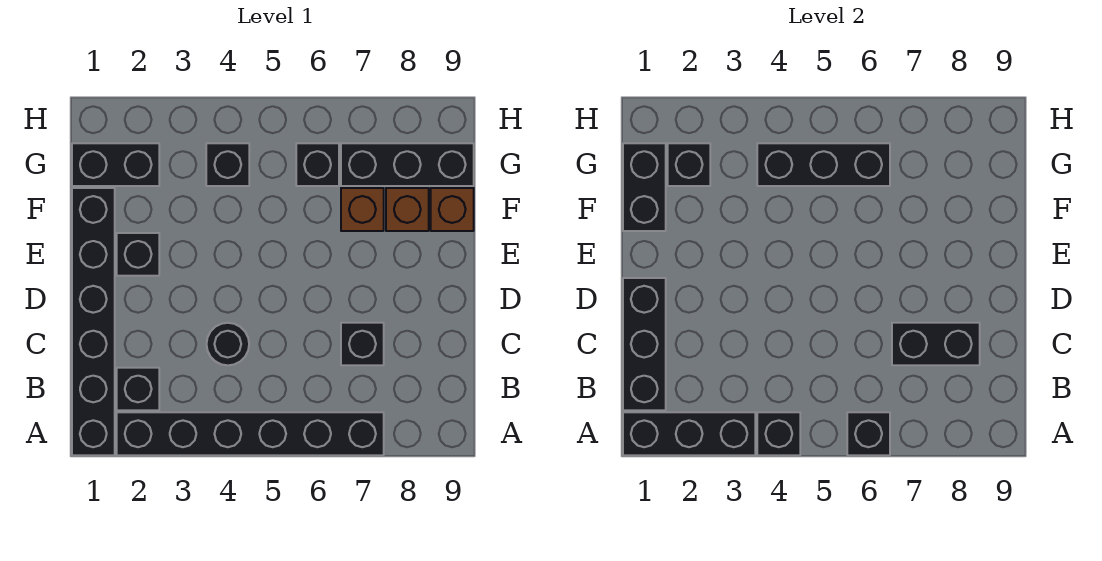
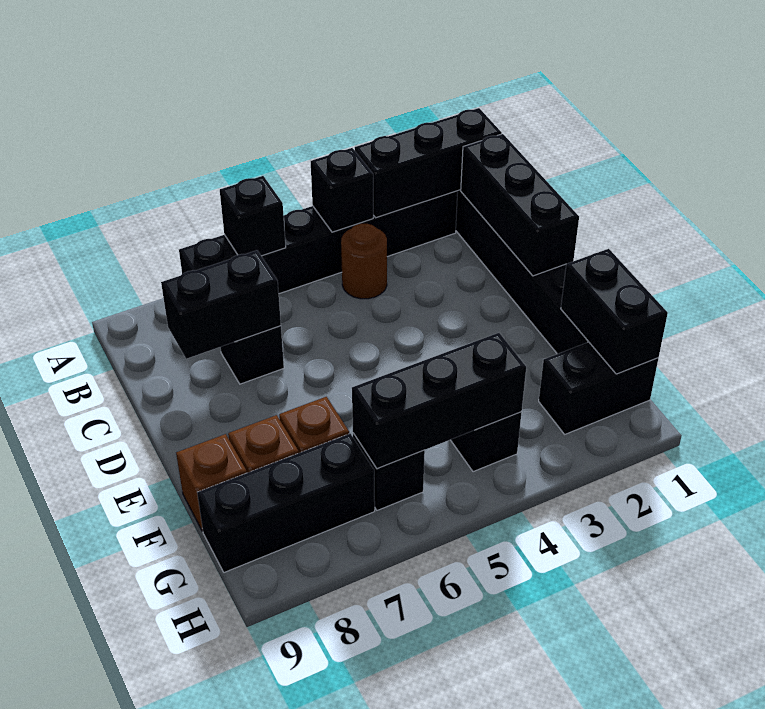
black 1x1 brick [117,368,159,410] -> none
none -> brown 1x1 round brick [341,224,387,299]
black 1x1 round brick [207,323,249,365] -> none
black 1x1 brick [117,233,159,276] -> none
black 1x1 brick [668,143,710,186] -> none

